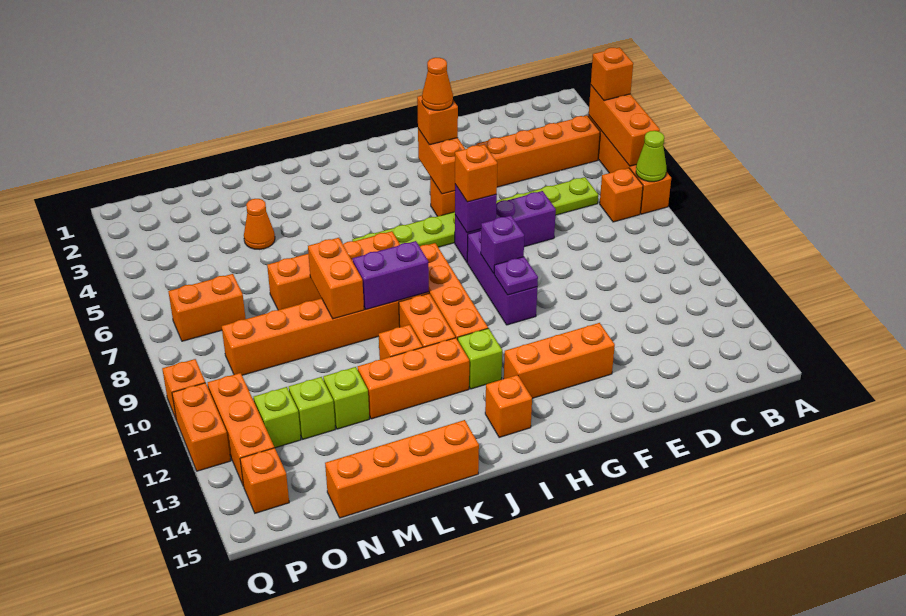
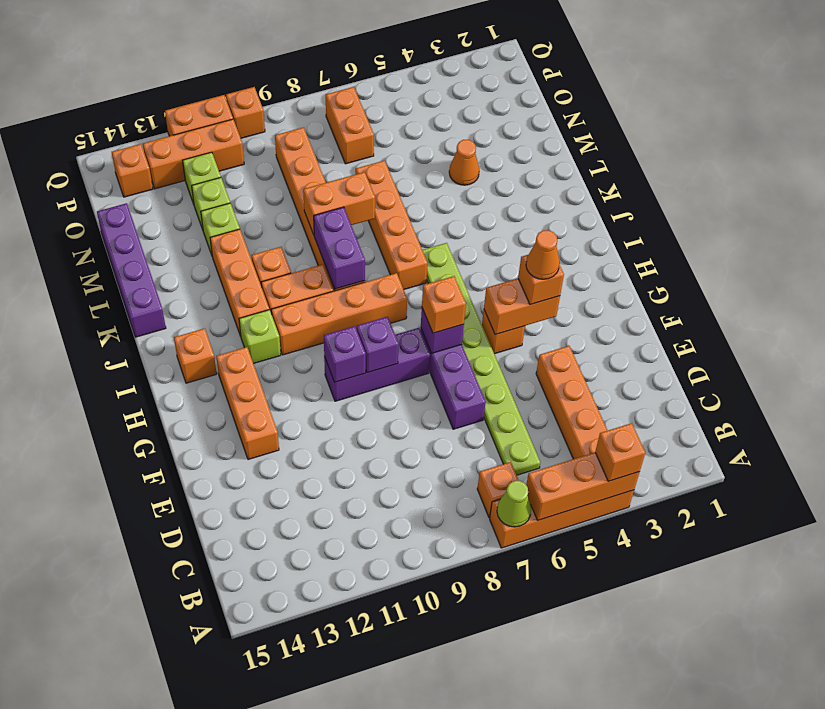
purple 1x1 plate [494,257,538,295] -> purple 1x1 brick [324,326,366,382]
orange 1x4 brick [325,420,479,518] -> purple 1x4 brick [97,203,166,337]

